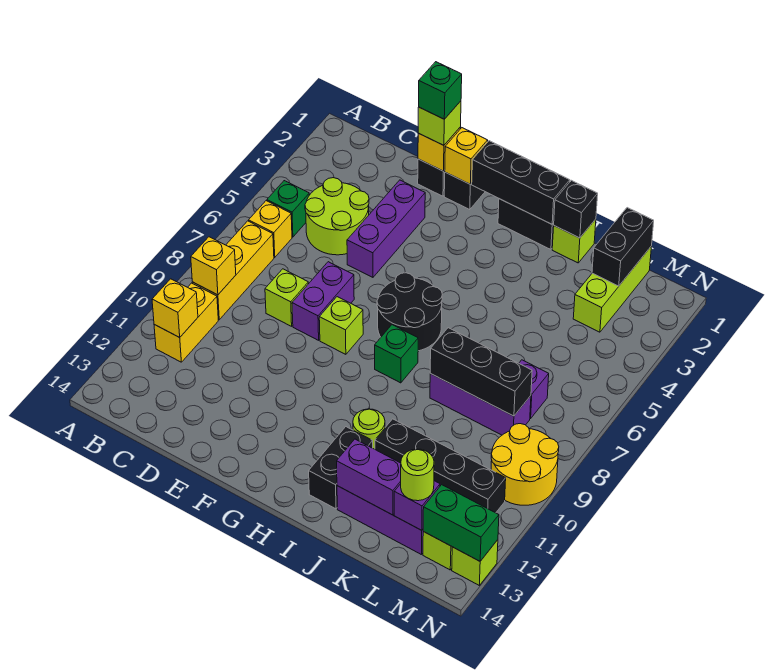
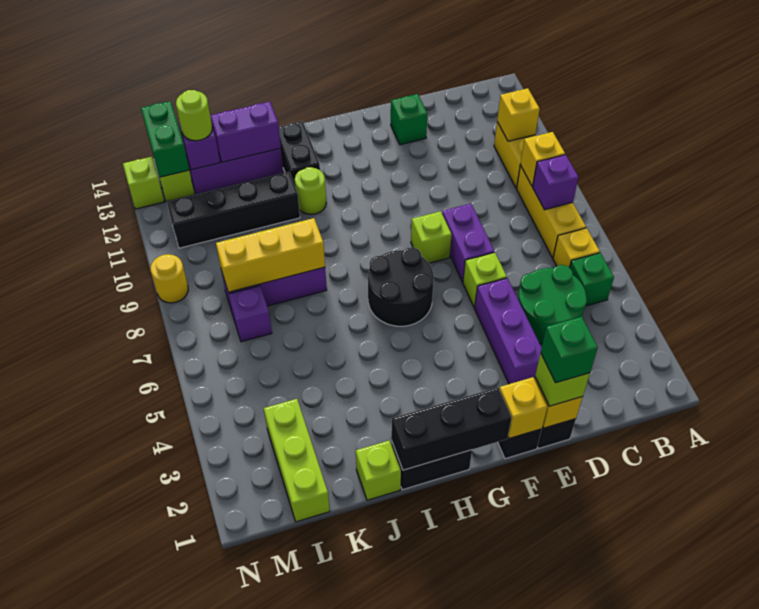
none -> purple 1x1 brick [533,155,579,210]
lime 2x2 round brick [305,178,369,255] -> green 2x2 round brick [518,265,587,344]
lime 1x1 brick [265,269,308,326] -> lime 1x1 brick moved to [463,252,507,308]
green 1x1 brick [375,325,418,383] -> green 1x1 brick moved to [391,94,427,145]
black 1x1 brick [554,180,598,238] -> none
black 1x3 brick [430,328,532,416] -> yellow 1x3 brick [216,218,325,292]
black 1x2 brick [592,208,654,286] -> none
yellow 2x2 round brick [491,424,559,505] -> yellow 1x1 round brick [151,254,188,303]
green 1x2 brick [423,485,499,561] -> green 1x2 brick turned to [141,101,189,177]

